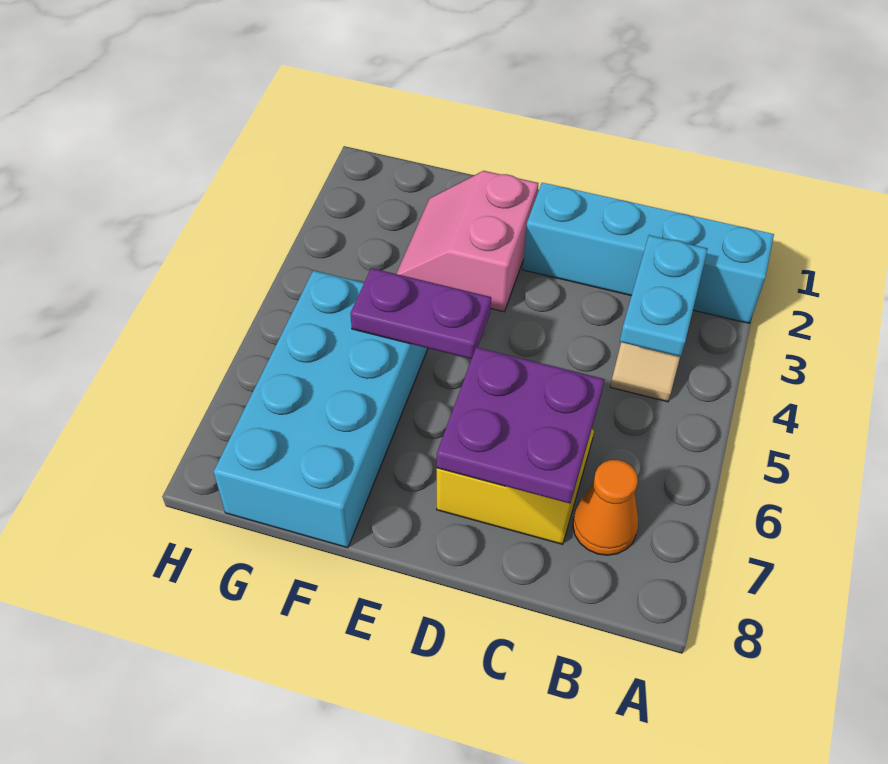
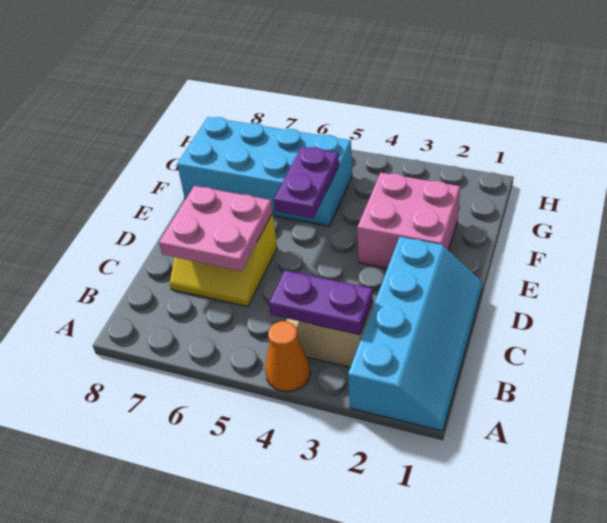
cyan 1x2 plate [620,235,708,357] -> purple 1x2 plate [269,270,373,335]
orange 1x1 cone [573,460,638,555] -> orange 1x1 cone moved to [265,321,310,392]
purple 2x2 plate [437,347,604,503] -> pink 2x2 plate [159,186,273,271]
pink 2x2 slope [396,171,538,312] -> pink 2x2 brick [357,173,460,268]

